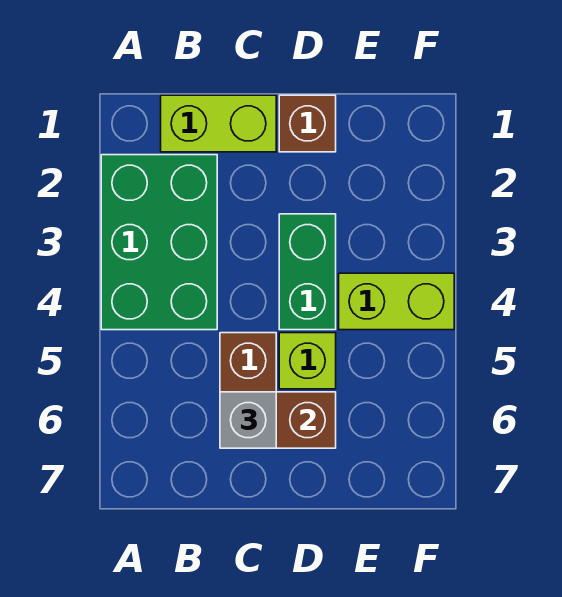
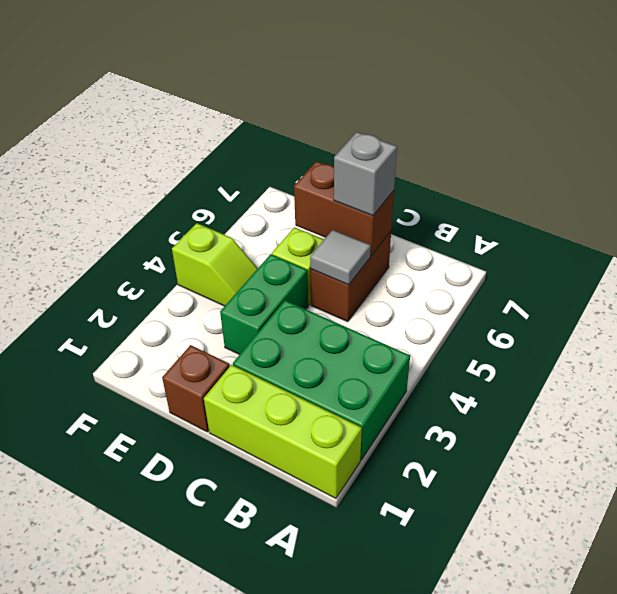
green 2x3 brick [101,155,217,330] -> green 2x3 brick turned to [233,300,410,460]
lime 1x2 brick [161,95,276,152] -> lime 1x3 brick [204,365,362,498]
none -> grey 1x1 tile [310,230,371,285]
lime 1x2 brick [339,273,454,330] -> lime 1x2 slope [172,223,258,306]

